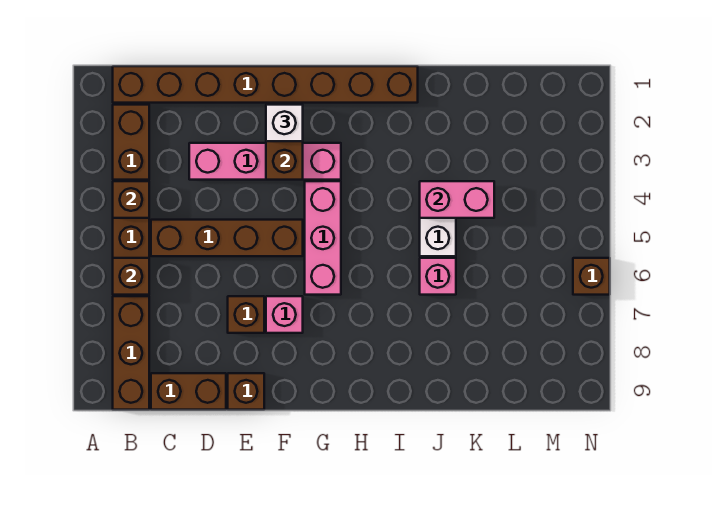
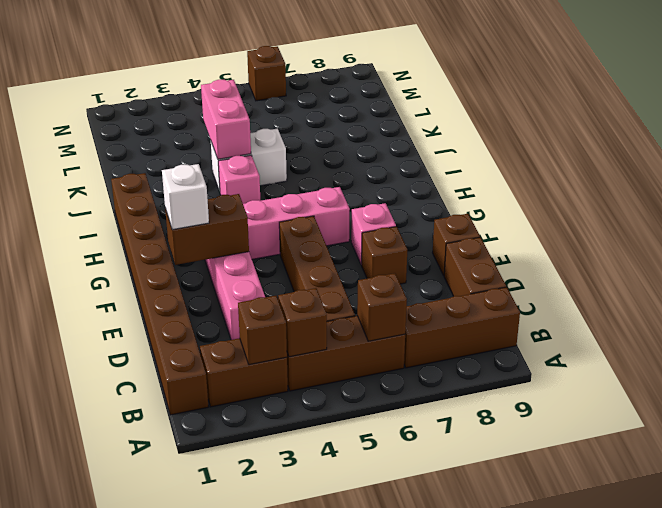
none -> brown 1x1 brick [238,296,287,365]
pink 1x1 brick [420,258,456,295] -> pink 1x1 brick moved to [218,155,260,204]

